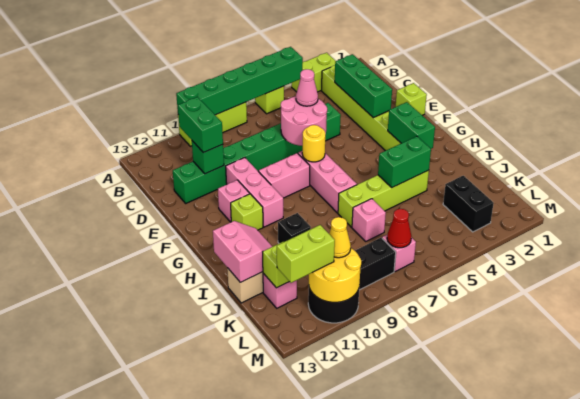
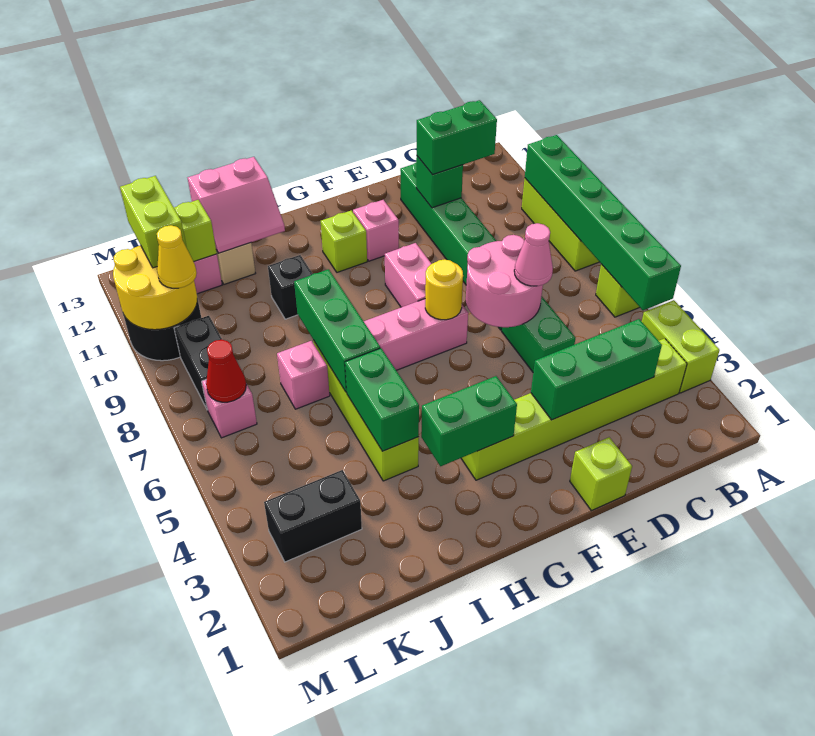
pink 1x3 brick [226,158,283,227] -> none
none -> green 1x3 brick [294,269,380,392]

